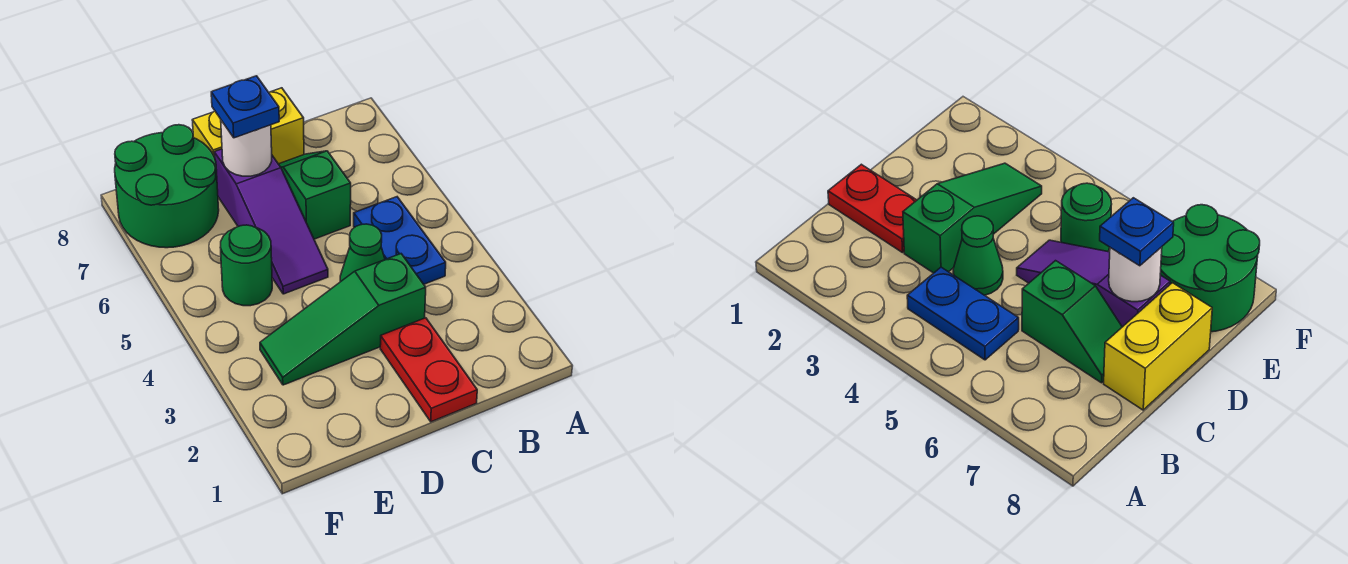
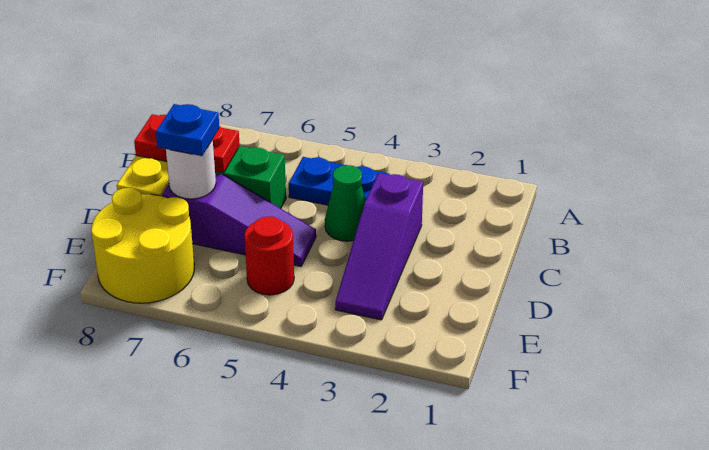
red 1x2 plate [380,318,477,422] -> red 1x2 plate moved to [134,114,240,173]
green 1x3 slope [260,254,426,385] -> purple 1x3 slope [335,173,423,320]
green 1x1 round brick [220,225,272,306] -> red 1x1 round brick [245,216,294,295]
green 2x2 round brick [115,125,219,248] -> yellow 2x2 round brick [91,188,194,303]

